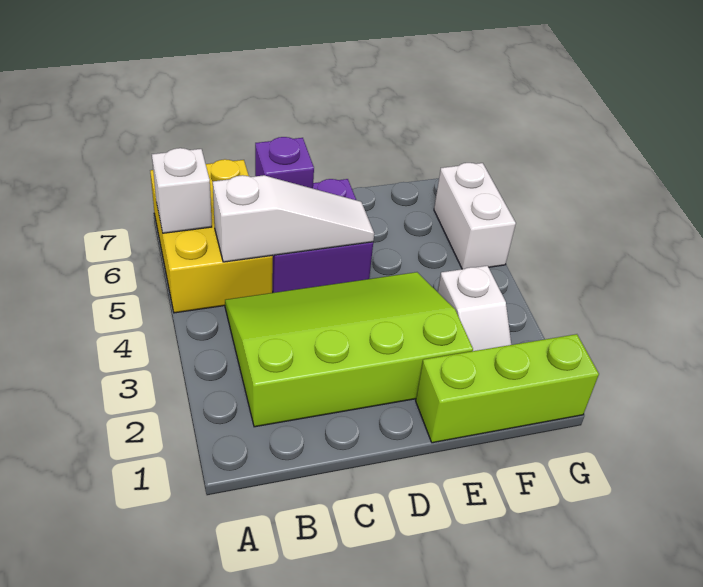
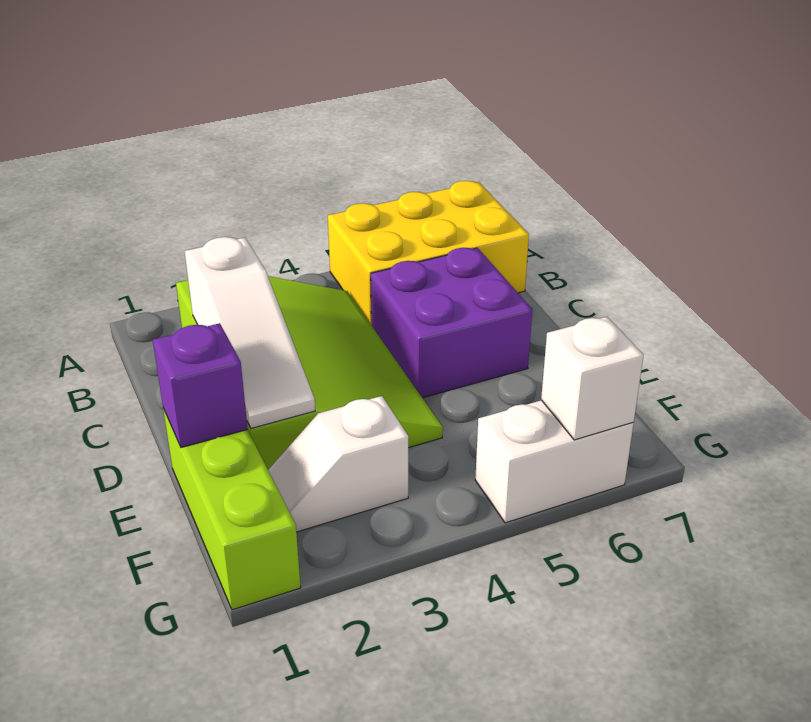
white 1x1 brick [152,148,212,233] -> white 1x1 brick moved to [541,317,644,440]
white 1x3 slope [213,175,374,262] -> white 1x3 slope moved to [185,237,315,428]
purple 1x1 brick [255,137,314,188] -> purple 1x1 brick moved to [153,323,248,447]

